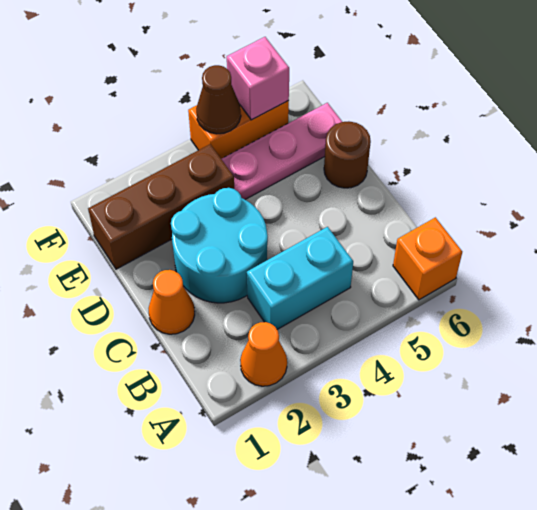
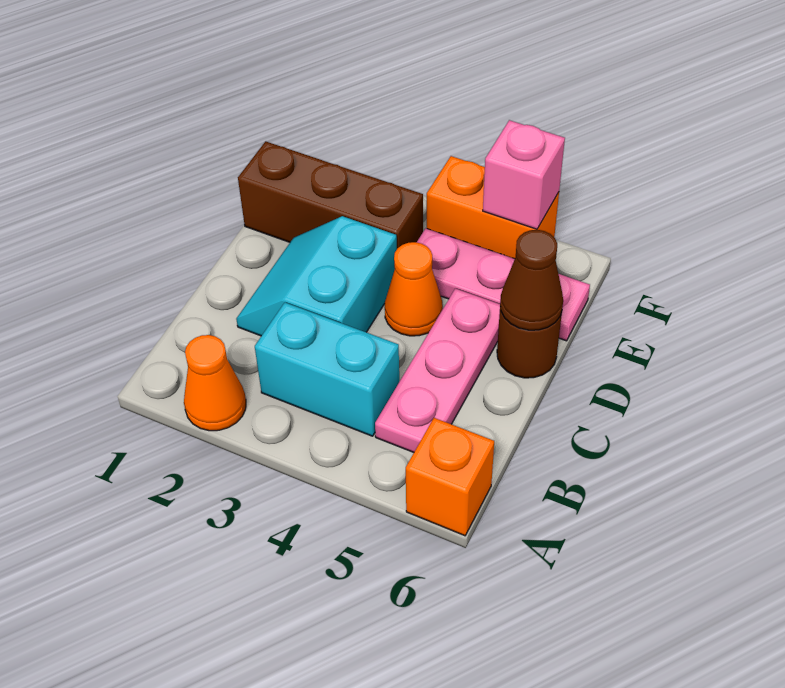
none -> pink 1x3 plate [375,288,500,452]
orange 1x1 cone [149,270,195,334] -> orange 1x1 cone moved to [385,242,443,336]
cyan 2x2 round brick [171,188,268,303] -> cyan 2x2 slope [236,216,397,336]
brown 1x1 cone [196,65,241,134] -> brown 1x1 cone moved to [500,230,563,330]

